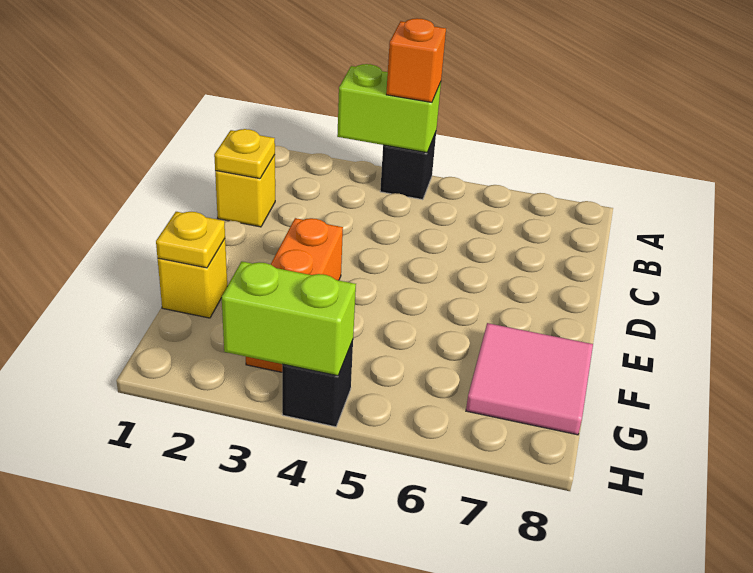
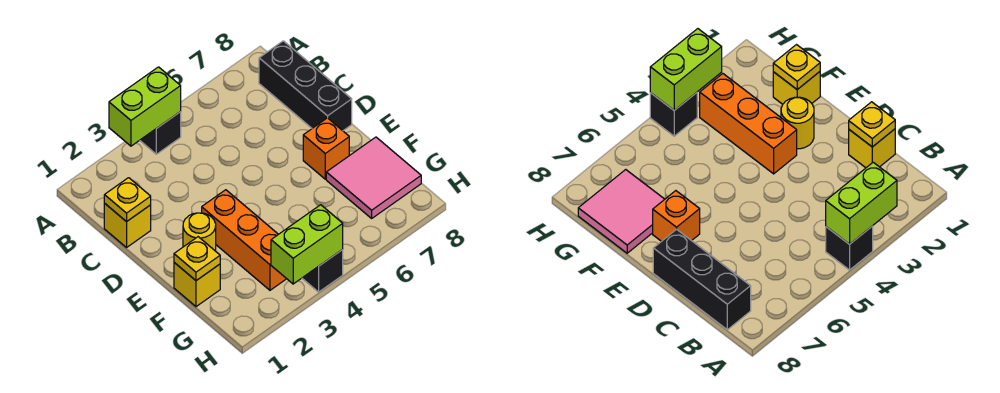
orange 1x1 brick [386,18,446,102] -> orange 1x1 brick moved to [303,118,349,179]
none -> black 1x3 brick [259,41,352,131]
none -> yellow 1x1 round brick [183,213,216,251]

